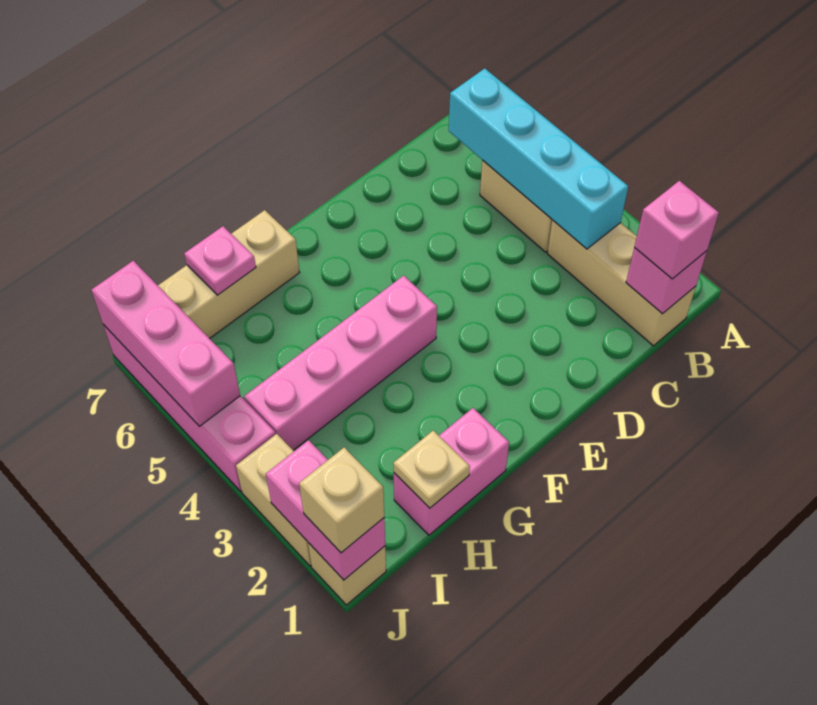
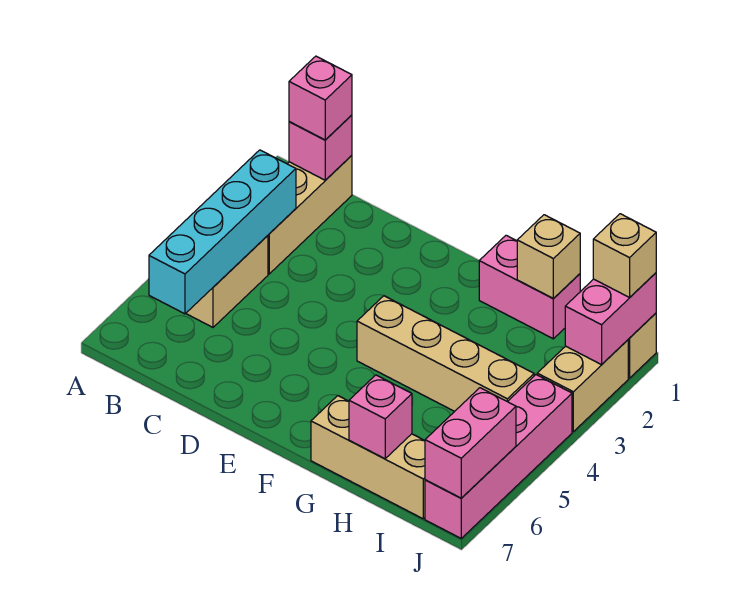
pink 1x4 brick [244,276,437,450] -> tan 1x4 brick [357,296,534,411]
tan 1x1 plate [393,431,470,508] -> tan 1x1 brick [517,215,580,298]
pink 1x1 plate [184,226,256,295] -> pink 1x1 brick [349,375,412,459]
pink 1x3 brick [92,261,240,427] -> pink 1x2 brick [425,388,516,498]

